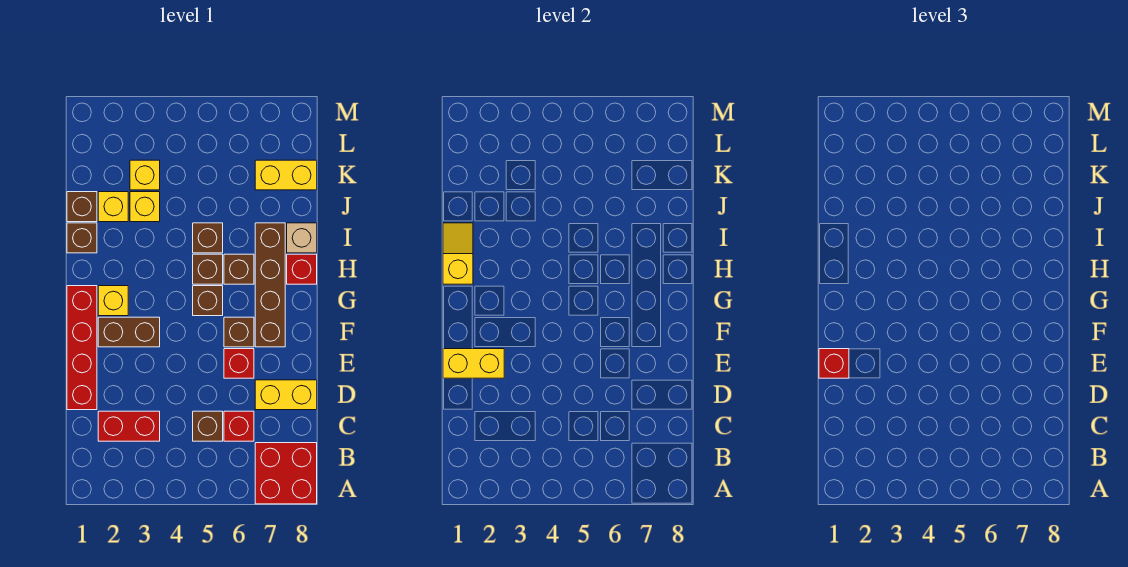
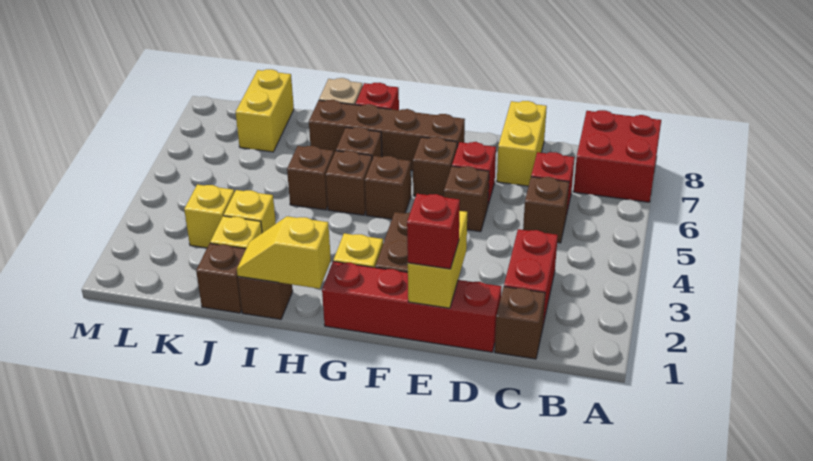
none -> brown 1x1 brick [495,287,545,359]
none -> brown 1x1 brick [444,166,489,232]

